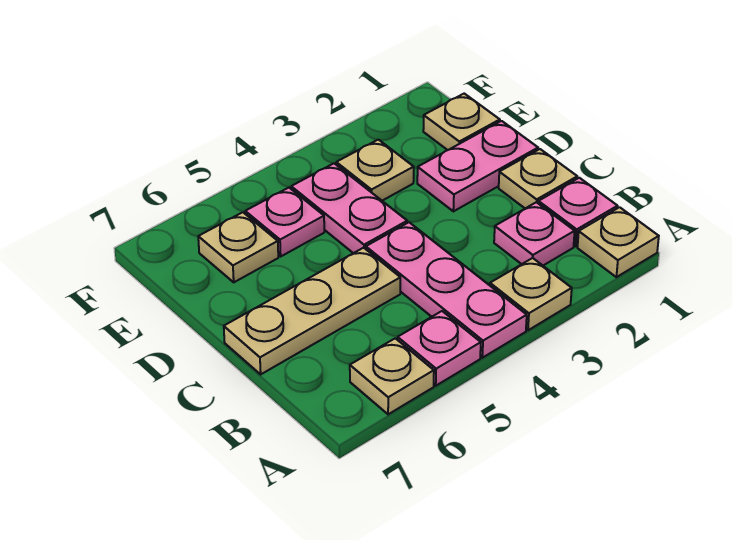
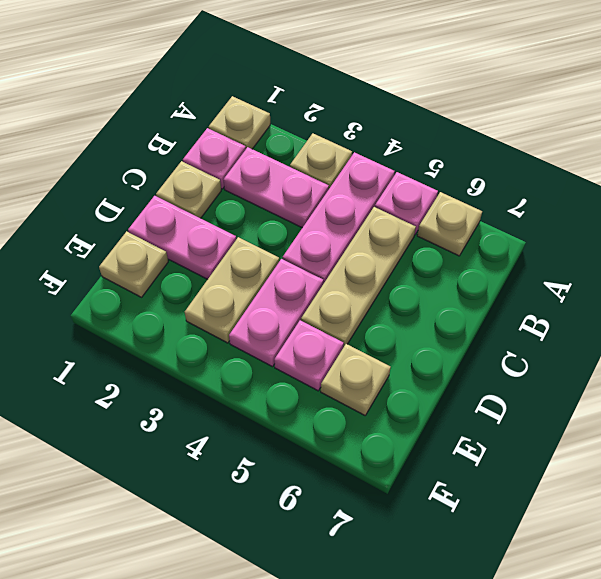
pink 1x1 plate [494,202,575,265] -> pink 1x2 plate [224,147,329,228]
tan 1x3 plate [224,248,400,374] -> tan 1x3 plate turned to [301,207,416,347]
tan 1x1 plate [336,140,414,201] -> tan 1x2 plate [185,237,279,343]

